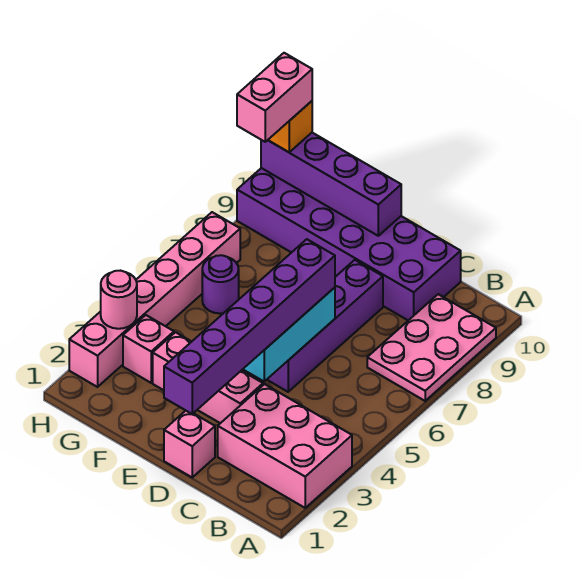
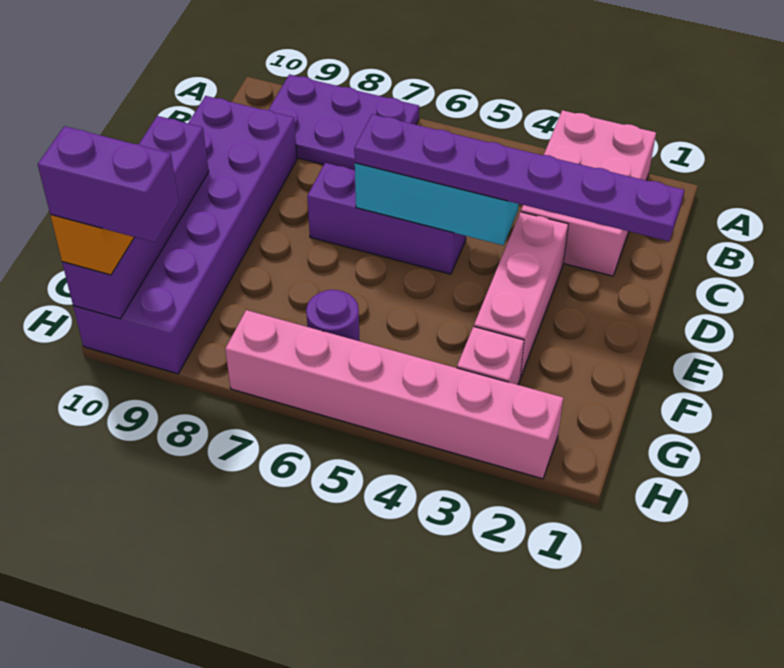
pink 2x3 plate [367,294,496,401] -> purple 2x3 plate [269,74,419,170]
pink 1x1 brick [164,411,215,477] -> none
purple 1x6 brick [164,239,335,414] -> purple 1x6 plate [354,114,684,241]
purple 1x4 brick [267,260,383,392] -> purple 1x3 brick [307,163,466,274]
pink 1x1 round brick [101,271,137,329] -> none
pink 1x2 brick [237,53,312,142] -> purple 1x2 brick [38,126,179,242]

